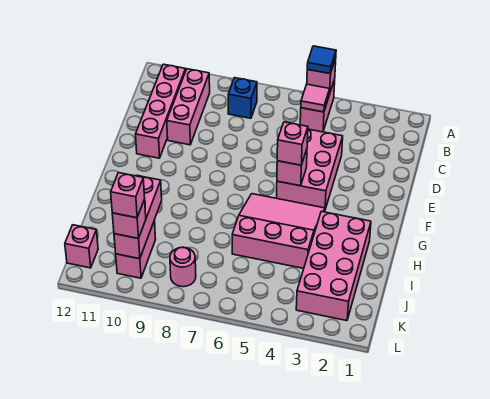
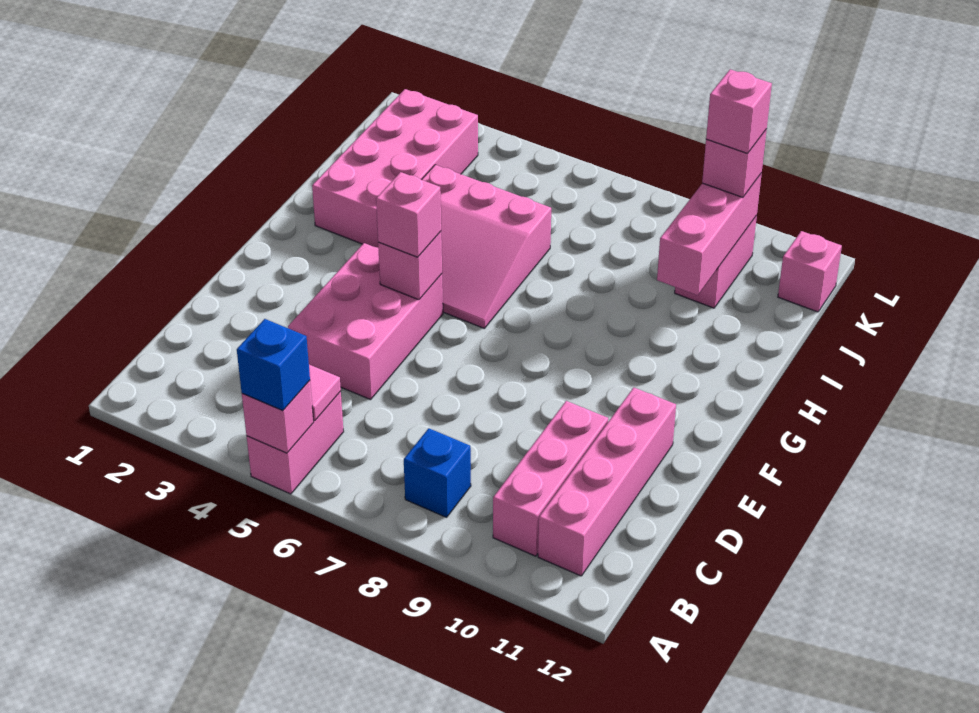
blue 1x1 tile [307,46,336,74] -> blue 1x1 brick [237,319,310,411]
pink 1x1 round brick [170,247,196,287] -> none

